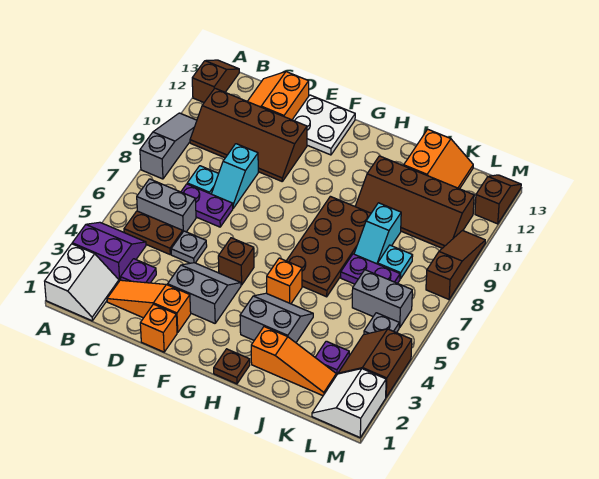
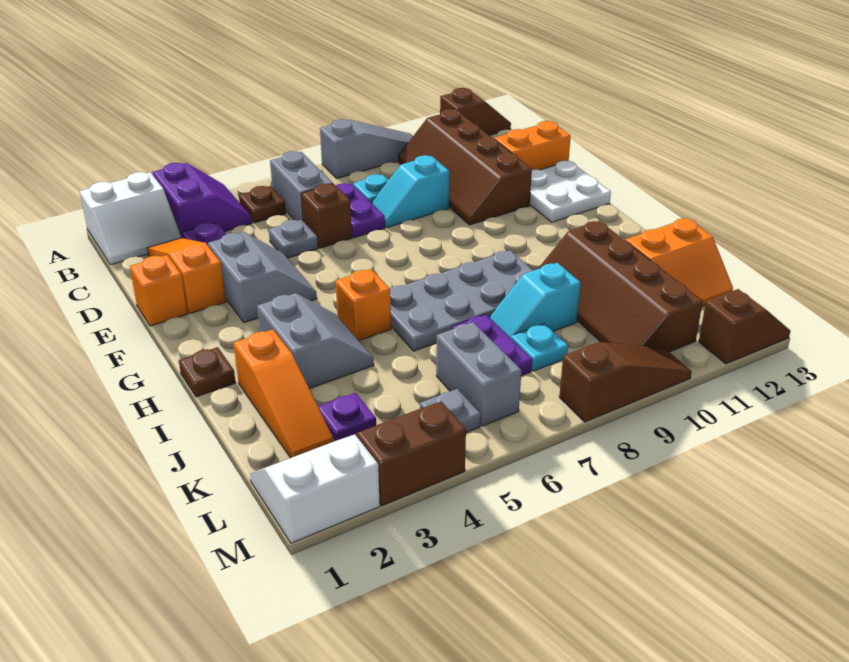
brown 1x2 plate [124,211,183,254] -> brown 1x1 plate [239,186,286,223]
brown 1x1 brick [218,238,254,285] -> brown 1x1 brick moved to [301,184,352,248]
brown 2x4 plate [287,196,371,297] -> grey 2x4 plate [390,250,533,351]

